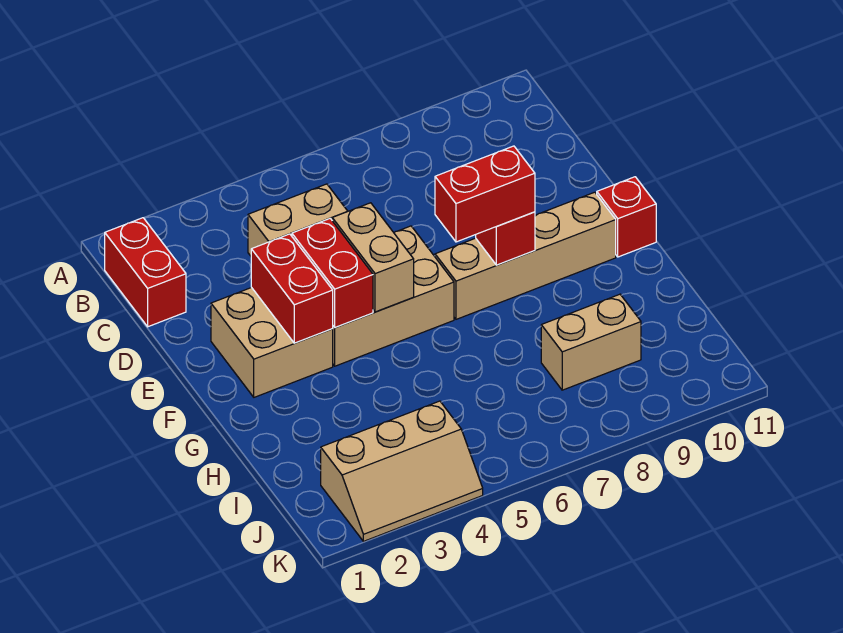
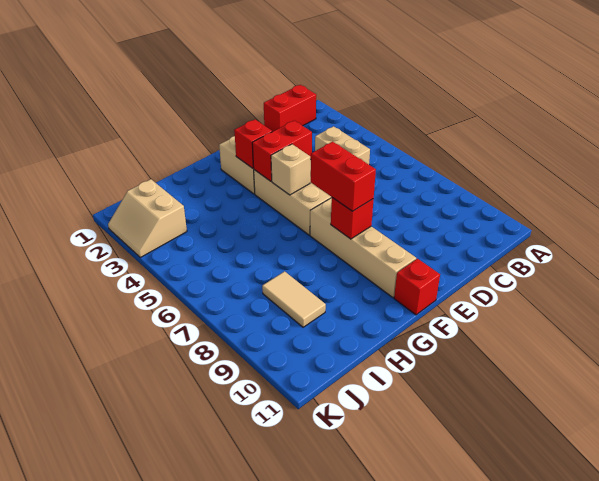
red 1x2 brick [251,234,333,343] -> red 1x1 brick [234,120,272,168]
tan 1x2 brick [332,203,414,312] -> tan 1x1 brick [271,144,310,195]
tan 1x2 brick [541,294,641,390] -> tan 1x2 tile [262,271,326,327]
tan 2x3 slope [321,401,483,541] -> tan 2x2 slope [108,179,187,257]

